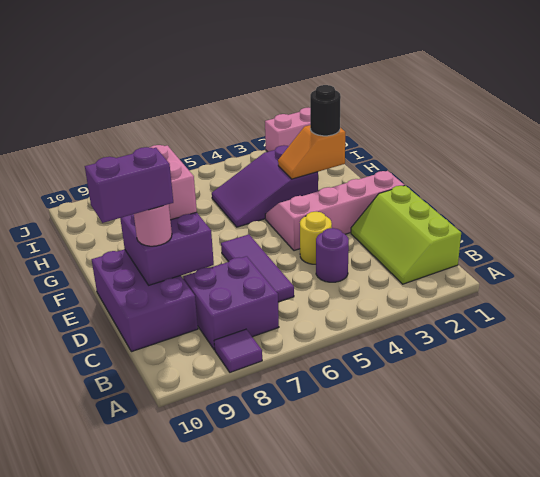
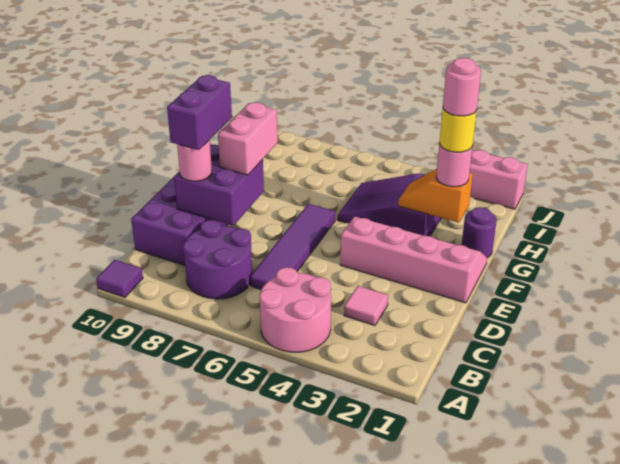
none -> pink 2x2 round brick [259,267,331,352]
purple 1x1 tile [214,329,262,372] -> purple 1x1 tile moved to [96,260,143,297]
lime 2x3 slope [351,186,461,284] -> none
purple 2x2 brick [183,256,279,350] -> purple 2x2 round brick [183,220,252,299]
none -> pink 1x1 tile [344,286,388,326]
purple 1x1 round brick [316,228,349,282] -> purple 1x1 round brick moved to [462,207,497,258]
purple 1x3 tile [221,234,294,302] -> purple 1x4 tile [250,204,335,289]
yellow 1x1 round brick [300,212,332,264] -> yellow 1x1 round brick moved to [439,109,477,152]
purple 1x2 brick [85,147,173,223] -> purple 1x2 brick turned to [167,75,232,150]
black 1x1 round brick [310,85,341,136] -> pink 1x1 round brick [436,143,472,187]
none -> pink 1x1 round brick [443,58,481,116]

